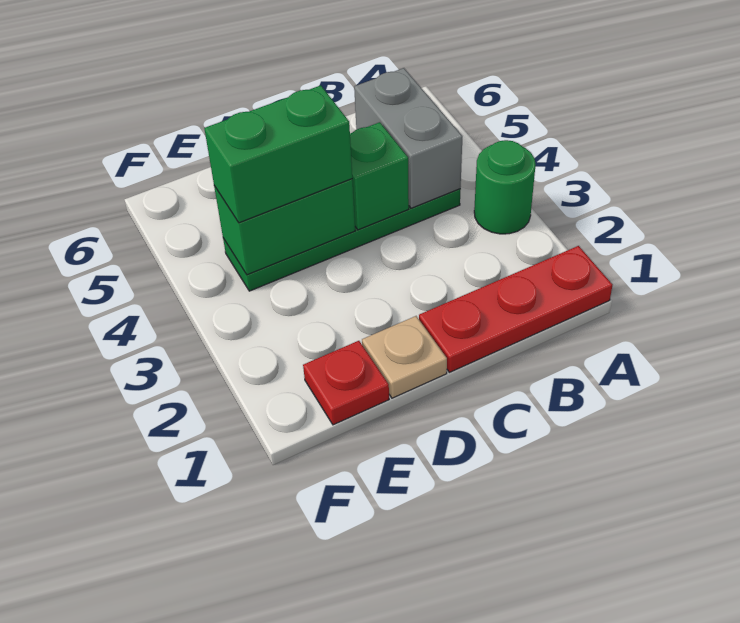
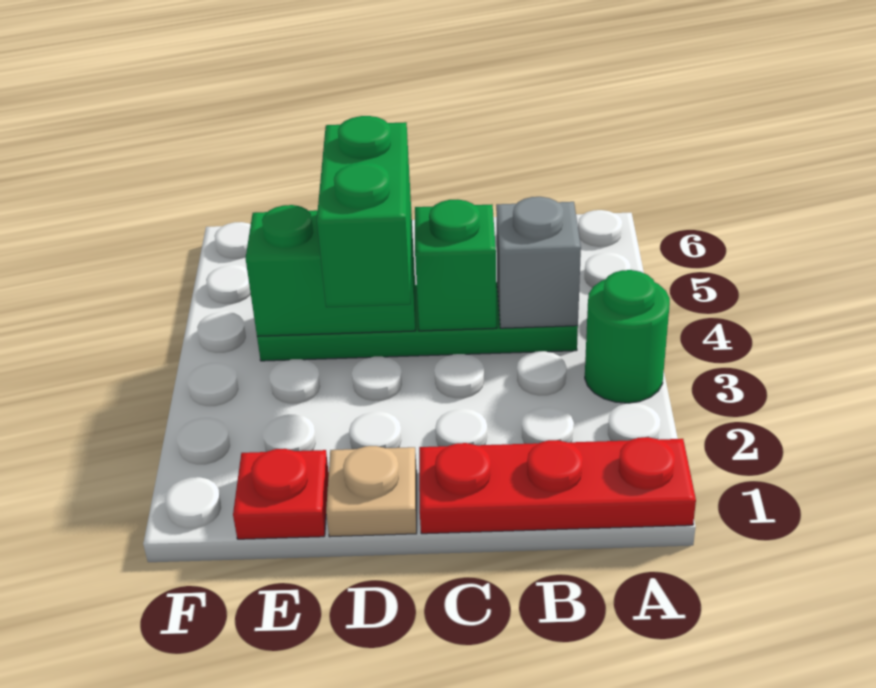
grey 1x2 brick [354,68,462,208] -> grey 1x1 brick [496,197,581,328]
green 1x2 brick [204,85,352,223] -> green 1x2 brick turned to [317,116,411,307]

